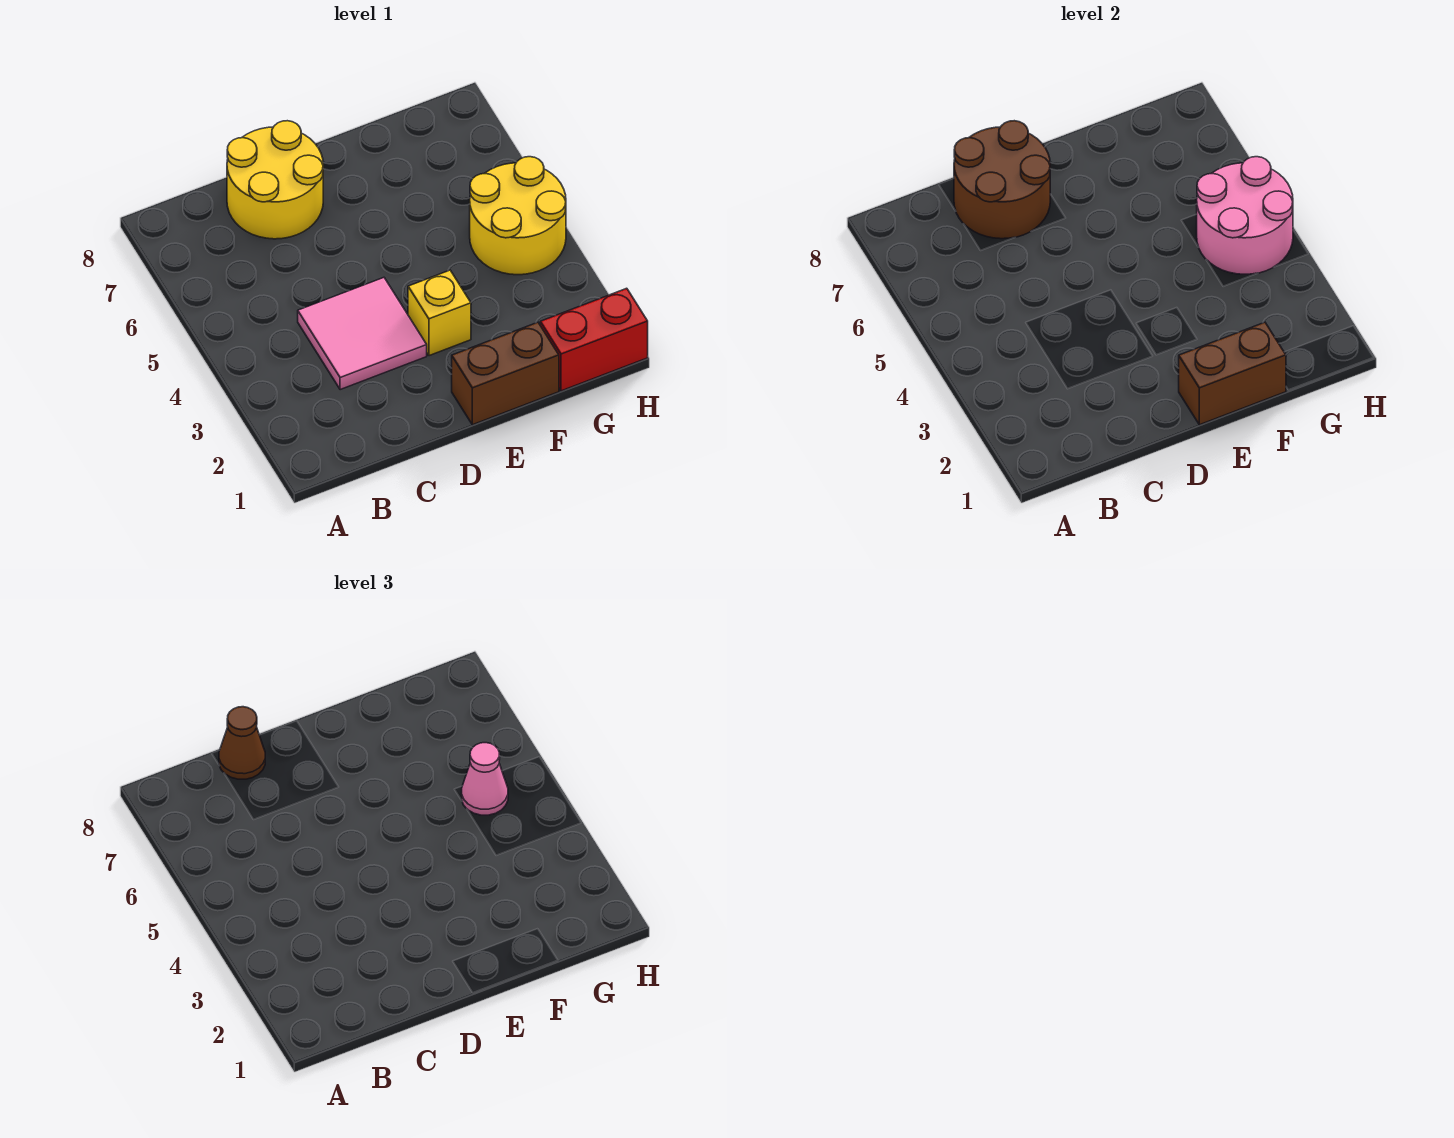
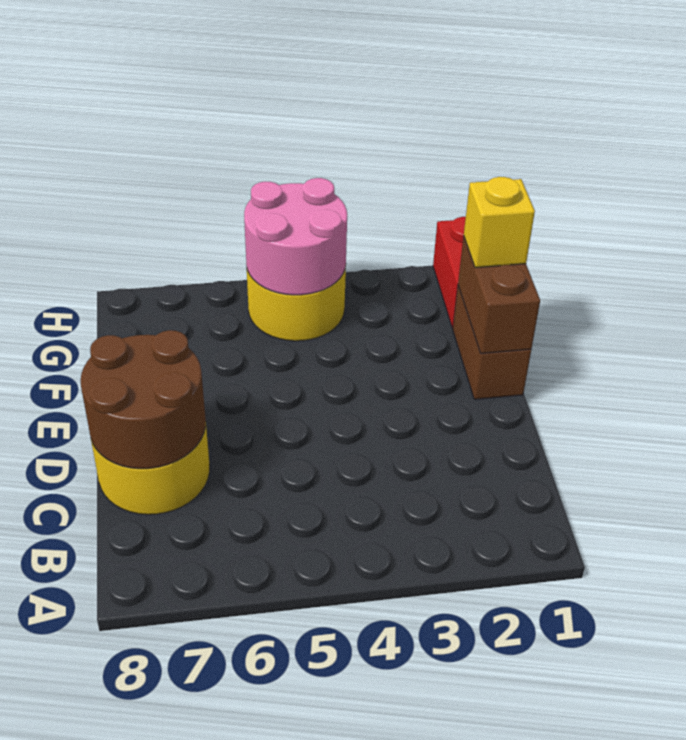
pink 2x2 tile [298,278,427,390] -> none
brown 1x1 cone [219,707,265,779] -> none
yellow 1x1 brick [408,270,471,356] -> yellow 1x1 brick moved to [464,177,535,268]
pink 1x1 cone [462,743,508,815] -> none

